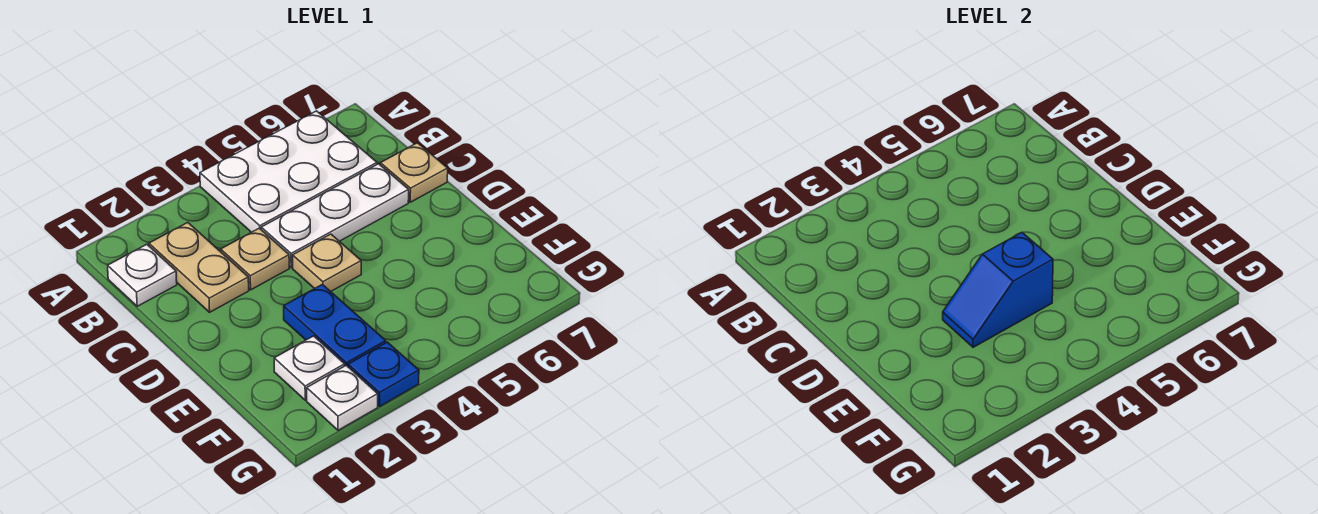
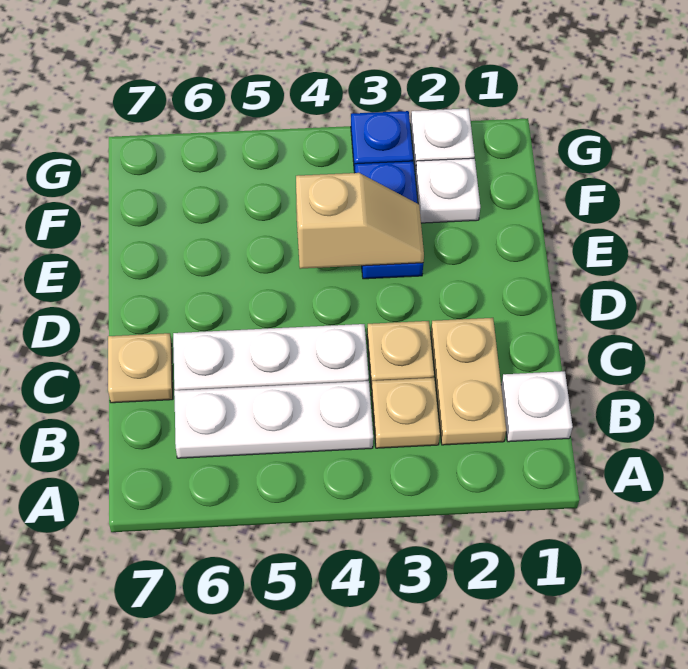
white 2x3 plate [200,111,377,232] -> white 1x3 plate [174,381,373,458]
tan 1x1 plate [293,234,361,291] -> tan 1x1 plate moved to [372,378,440,448]
blue 1x2 slope [943,233,1053,347] -> tan 1x2 slope [296,173,424,269]

